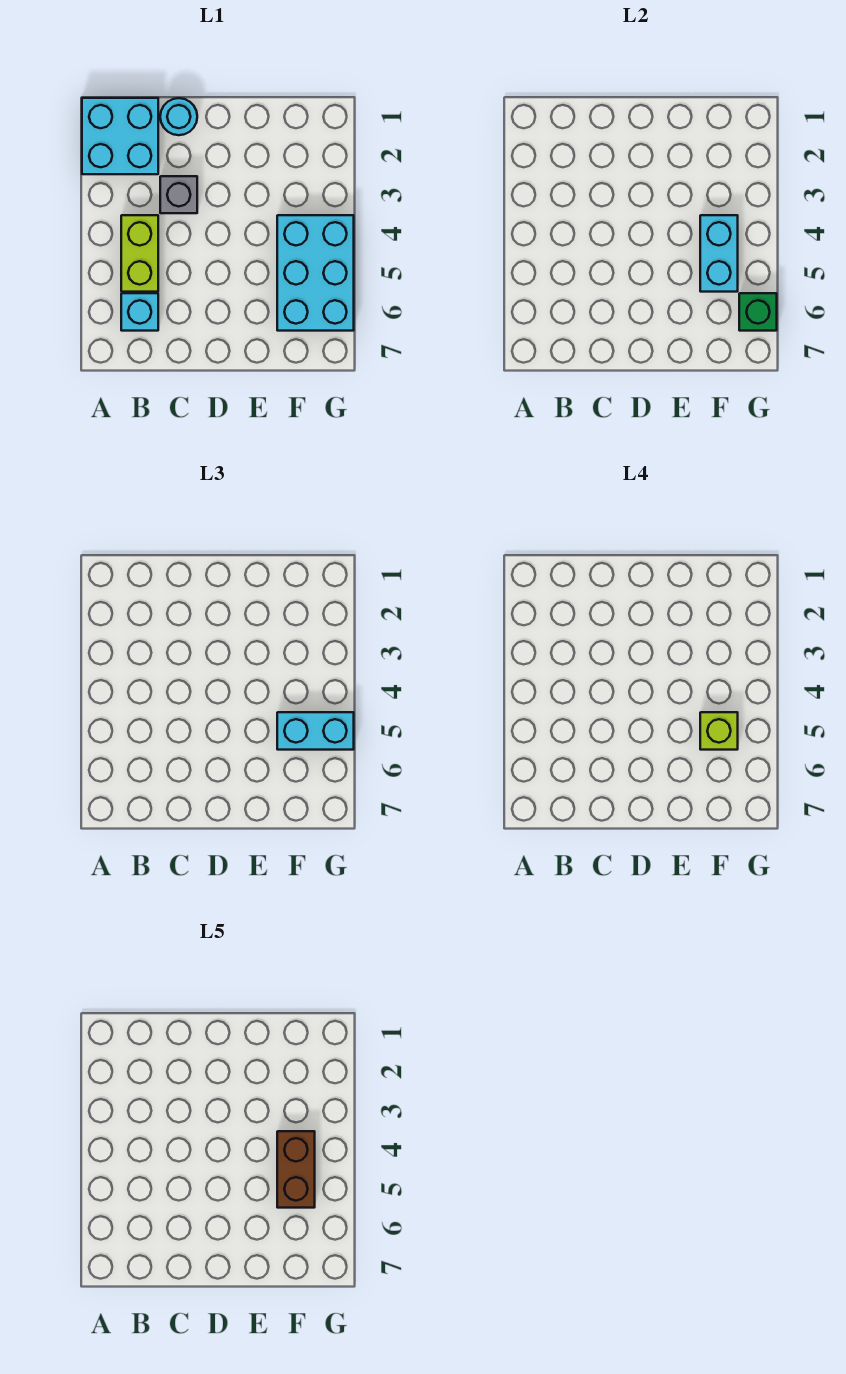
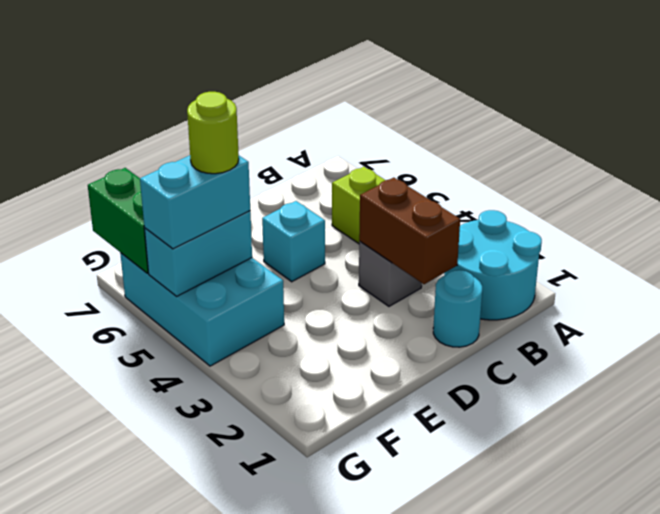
cyan 2x2 brick [82,98,158,174] -> cyan 2x2 round brick [444,210,542,320]
cyan 1x1 brick [121,293,158,331] -> cyan 1x1 brick moved to [262,201,325,282]
cyan 1x2 brick [700,215,738,292] -> cyan 1x2 brick turned to [144,211,252,297]
brown 1x2 brick [277,1131,315,1208] -> brown 1x2 brick moved to [359,178,460,284]
lime 1x1 brick [700,712,738,750] -> lime 1x1 round brick [187,92,239,174]
green 1x1 brick [739,293,777,331] -> green 1x2 brick [88,168,148,273]

